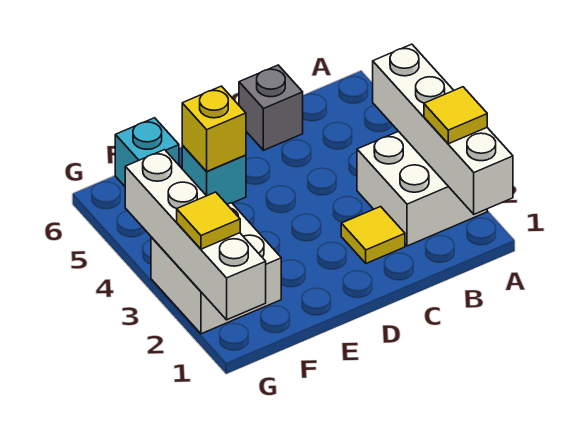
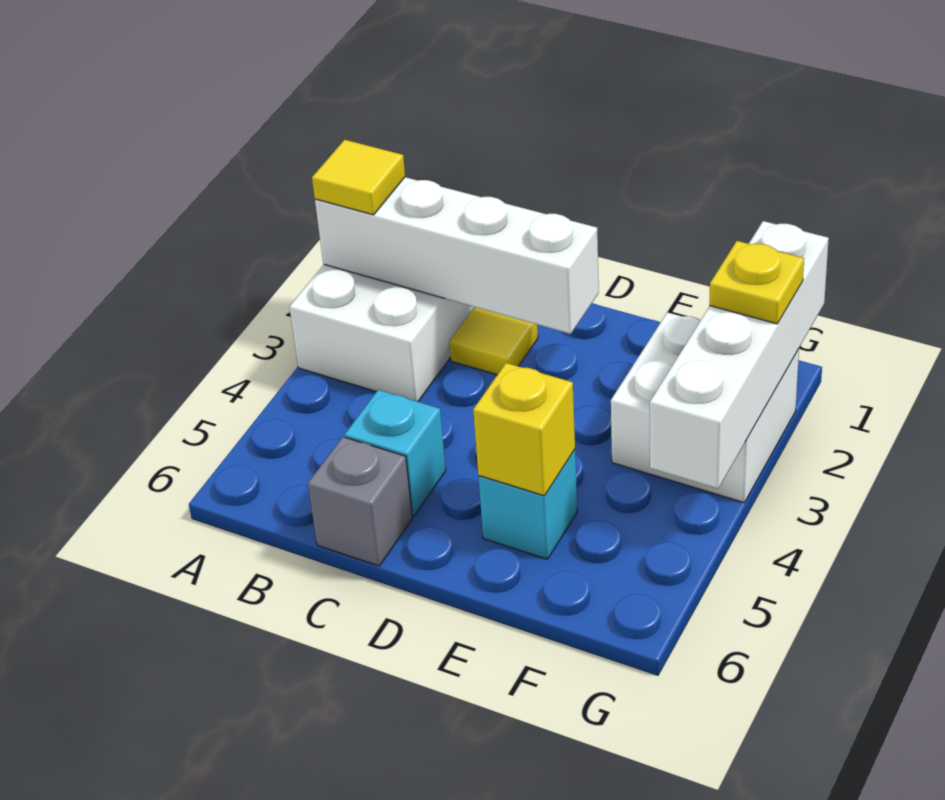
white 1x4 brick [373,44,513,214] -> white 1x4 brick turned to [315,177,599,334]
cyan 1x1 brick [115,118,179,186] -> cyan 1x1 brick moved to [345,390,446,516]
yellow 1x1 tile [177,192,240,249] -> yellow 1x1 plate [709,241,804,324]

